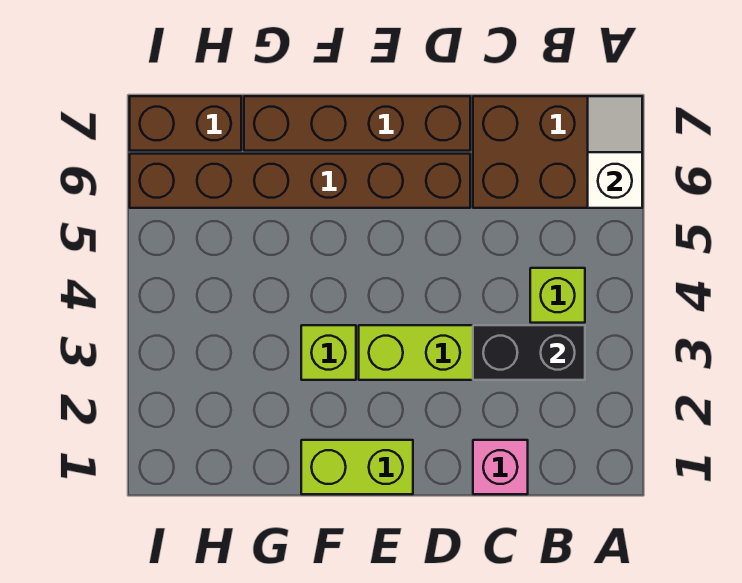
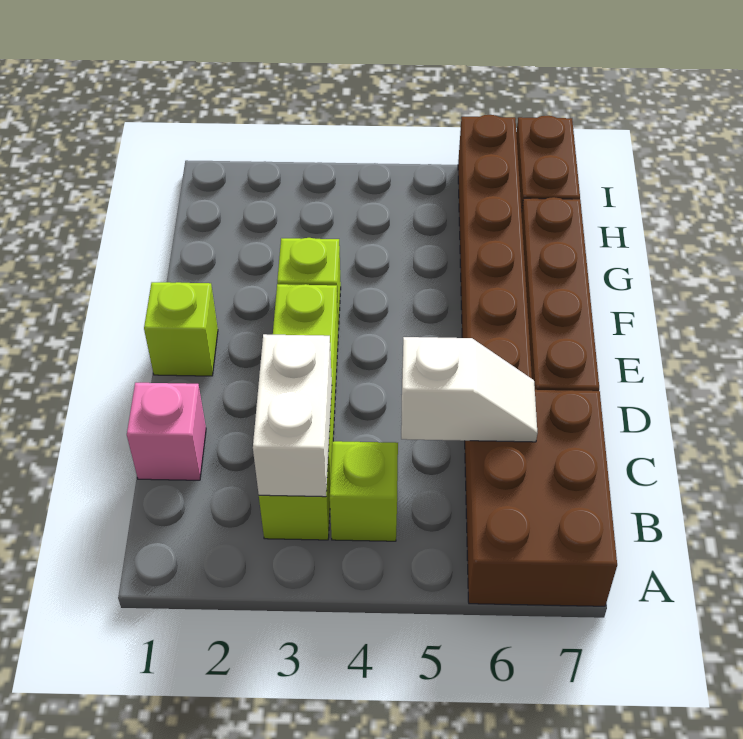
white 1x2 slope [588,96,642,208] -> white 1x2 slope moved to [401,337,537,442]
black 1x2 brick [473,325,585,380] -> white 1x2 brick [253,334,332,497]
lime 1x2 brick [301,440,413,494] -> lime 1x1 brick [144,282,218,376]

